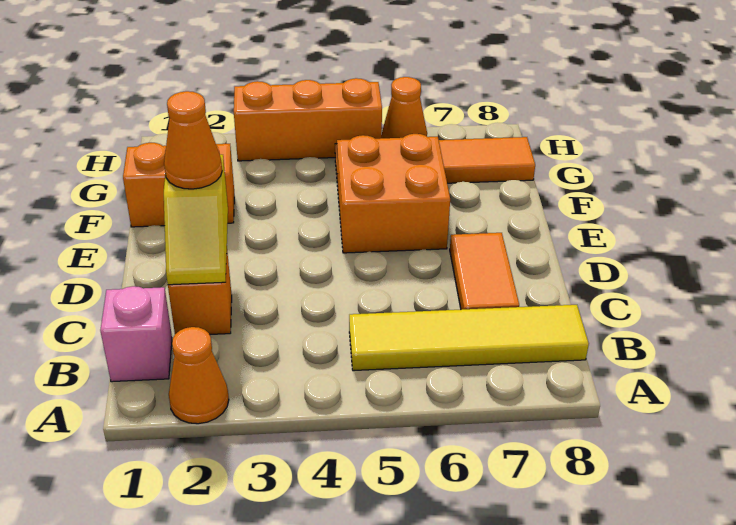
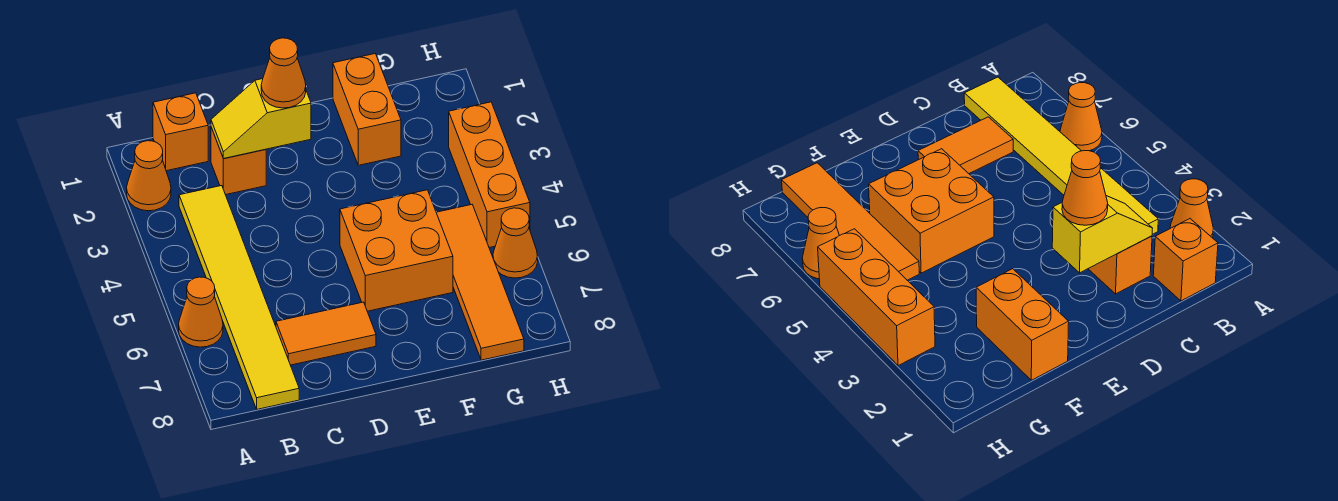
none -> orange 1x1 cone [179,277,223,347]
pink 1x1 brick [100,286,172,382] -> orange 1x1 brick [153,93,208,171]
yellow 1x4 tile [349,305,589,371] -> yellow 1x6 tile [179,186,299,409]

